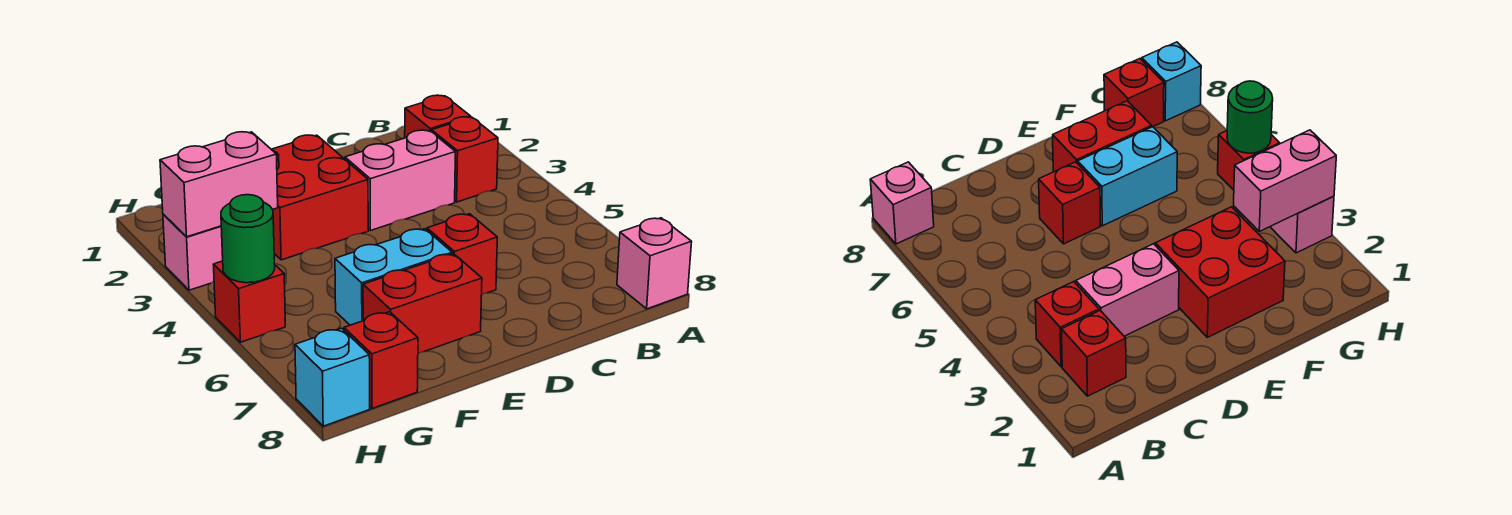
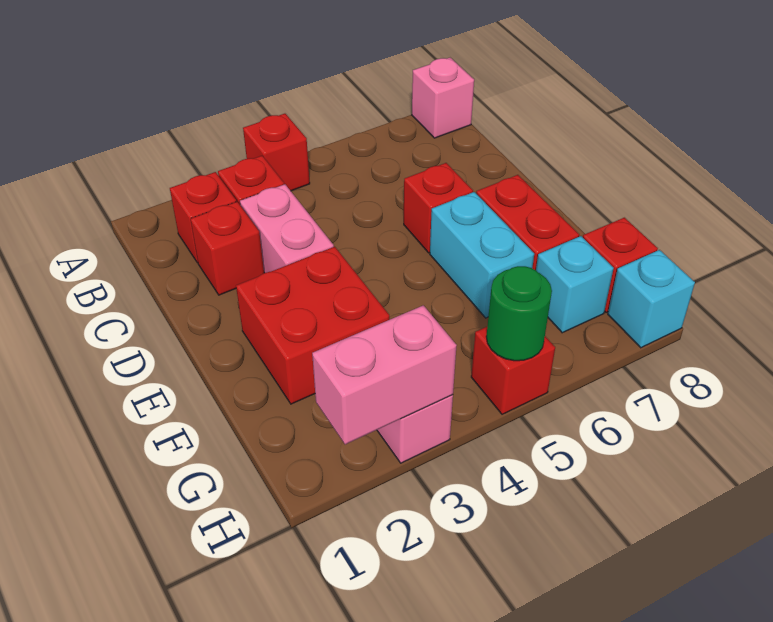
none -> red 1x1 brick [243,114,310,191]
none -> red 1x1 brick [191,202,264,295]
pink 1x2 brick [160,132,278,237] -> pink 1x2 brick turned to [312,305,457,444]
none -> cyan 1x1 brick [536,236,614,333]

